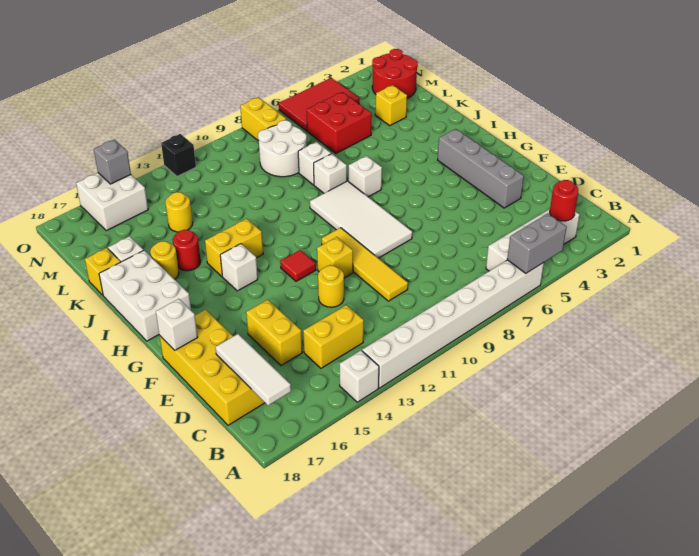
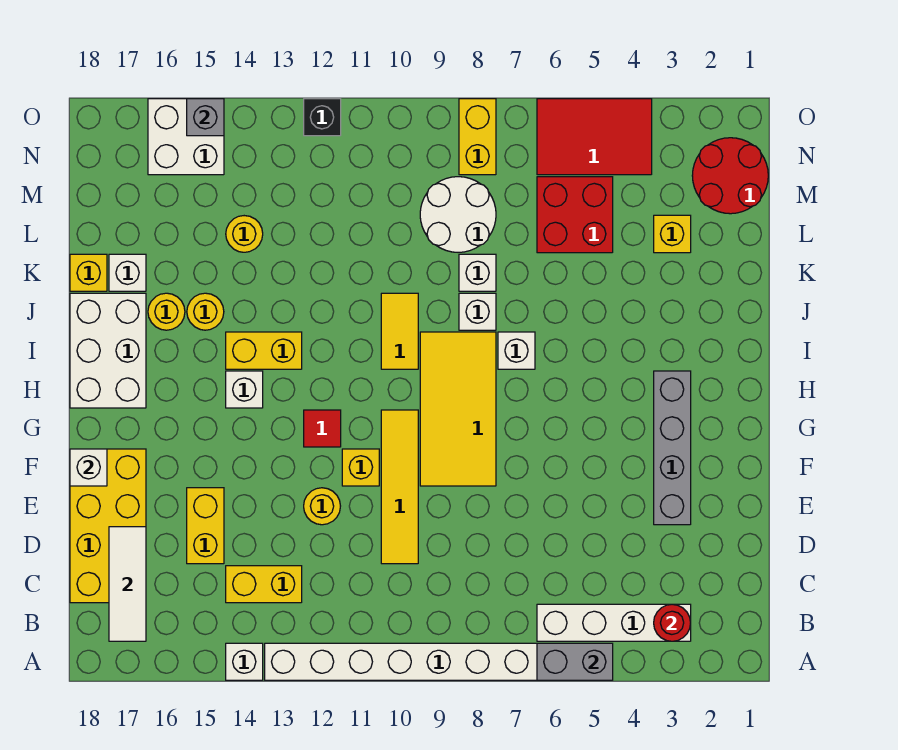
white 2x4 tile [310,181,412,258] -> yellow 2x4 tile [420,332,496,486]
none -> yellow 1x2 tile [381,293,418,369]
red 1x1 round brick [173,230,201,271] -> yellow 1x1 round brick [187,293,224,330]

